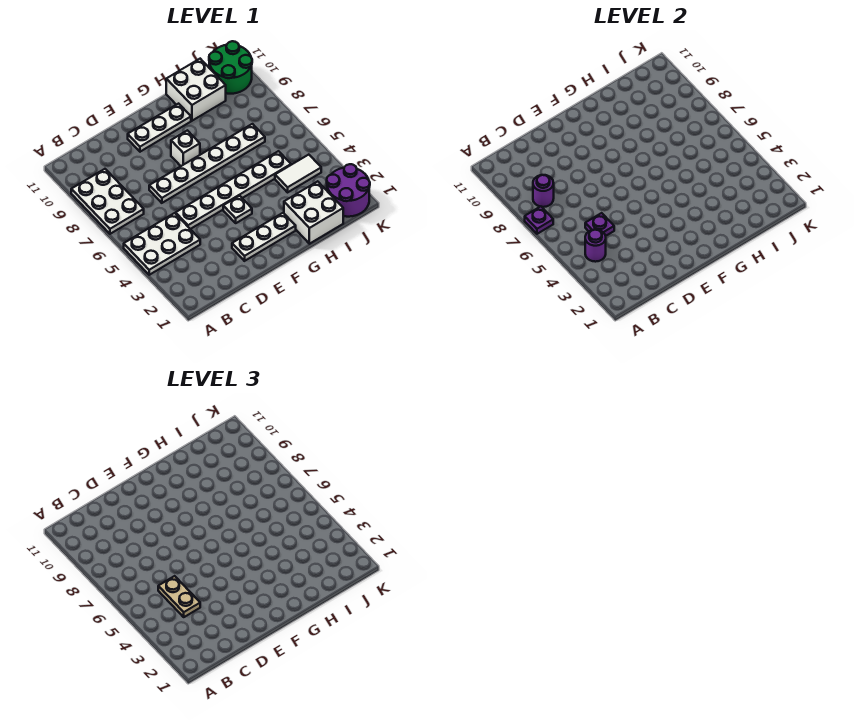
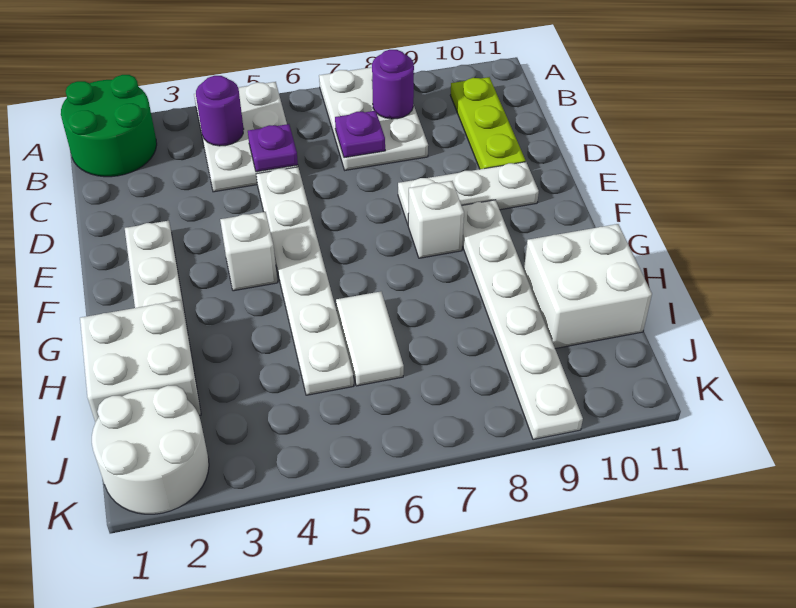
white 2x3 plate [71,169,144,234] -> white 2x3 plate turned to [319,67,428,170]
purple 1x1 plate [525,206,553,234] -> purple 1x1 plate moved to [335,111,385,158]
none -> lime 1x3 plate [450,77,525,169]
tan 1x2 plate [158,576,200,617] -> none
white 1x6 plate [149,124,265,203] -> white 1x6 plate moved to [462,200,583,440]
white 1x3 plate [128,104,191,152] -> white 1x3 plate turned to [398,162,539,224]
white 1x1 plate [223,196,252,223] -> white 1x1 brick [220,212,278,291]
white 1x2 tile [275,155,321,192] -> white 1x2 tile moved to [336,291,404,386]
purple 2x2 round brick [327,164,370,217] -> white 2x2 round brick [92,386,209,514]
green 2x2 round brick [209,41,252,94] -> green 2x2 round brick moved to [61,75,157,177]

